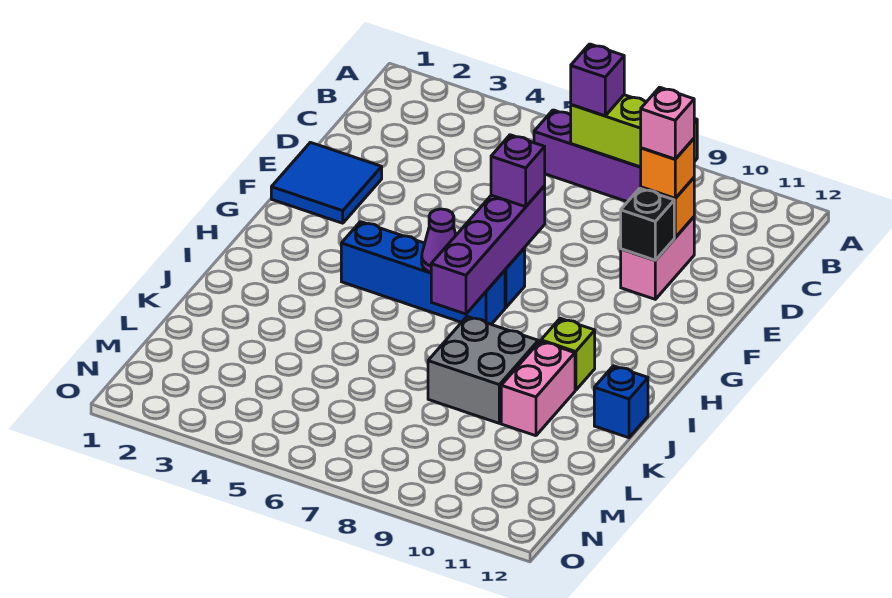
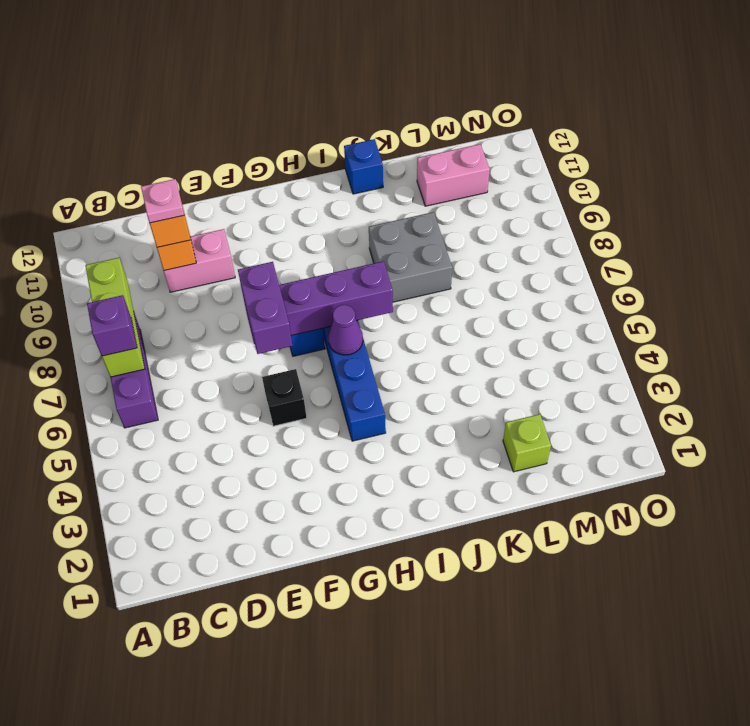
pink 1x1 brick [641,87,694,159] -> pink 1x1 plate [141,179,184,223]
blue 2x2 tile [271,142,382,223] -> none
black 1x1 brick [621,188,674,260] -> black 1x1 brick moved to [262,369,307,426]
purple 1x1 brick [491,135,545,207] -> purple 1x2 brick [238,262,292,354]
lime 1x1 brick [541,318,595,390] -> lime 1x1 brick moved to [503,414,551,472]
pink 1x2 brick [501,341,575,436] -> pink 1x2 brick moved to [417,144,490,206]

